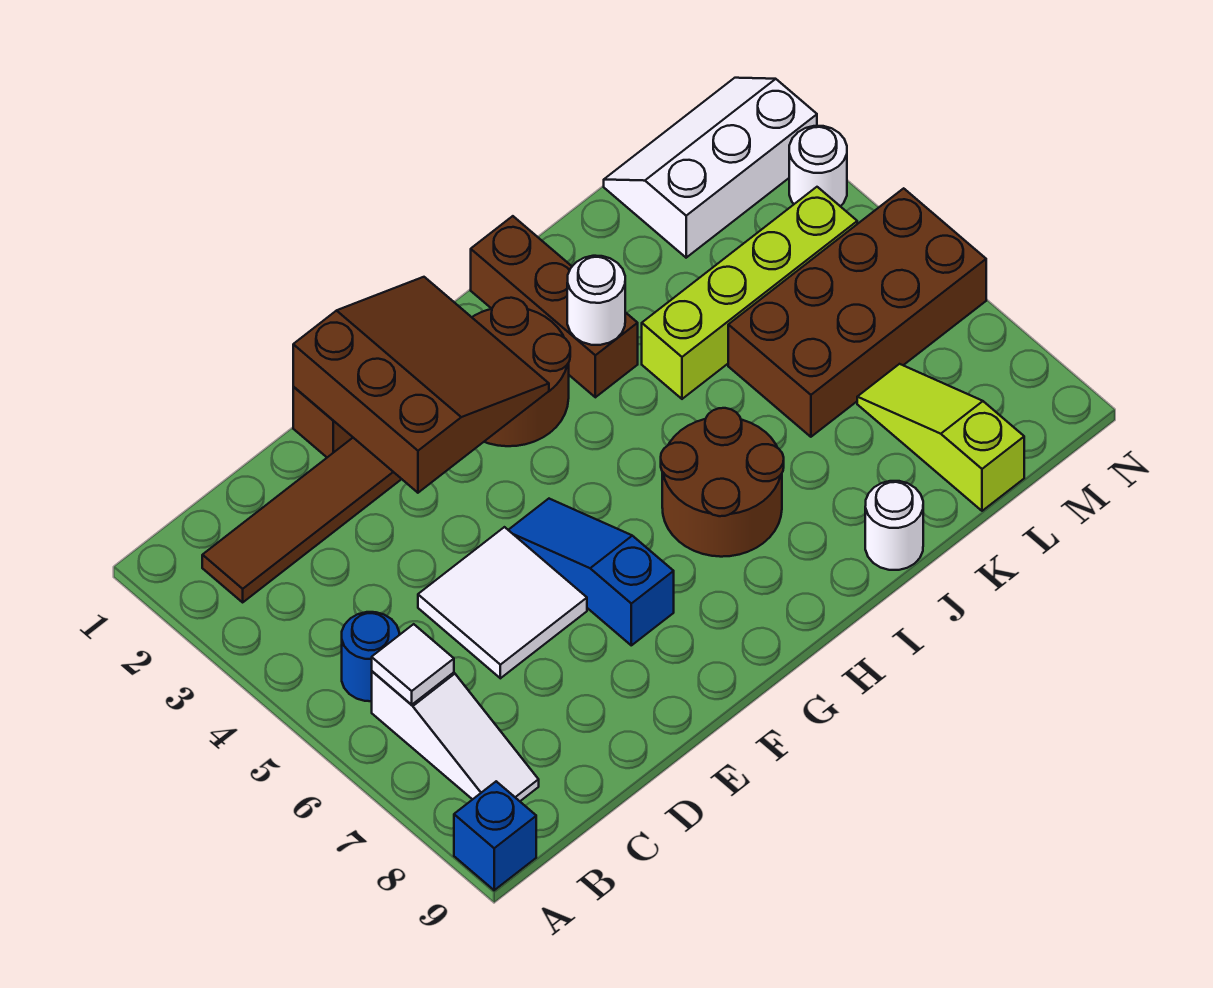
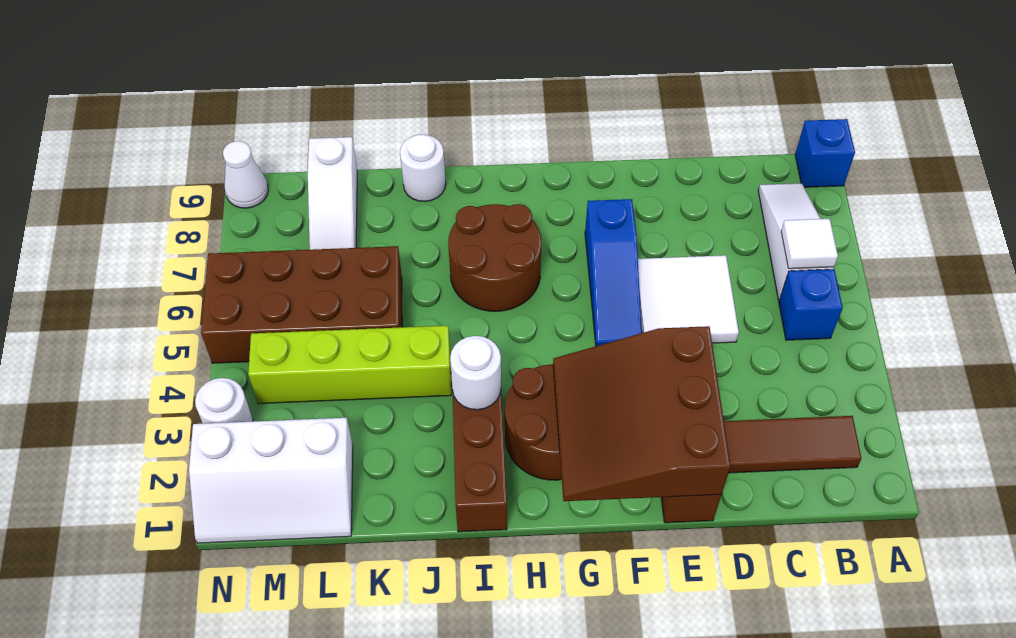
blue 1x1 round brick [342,612,399,701] -> blue 1x1 brick [779,269,843,340]
lime 1x3 slope [857,364,1024,511] -> white 1x3 slope [308,137,357,250]
none -> white 1x1 cone [223,141,268,208]

